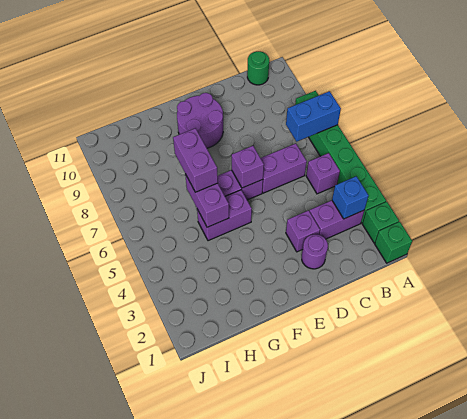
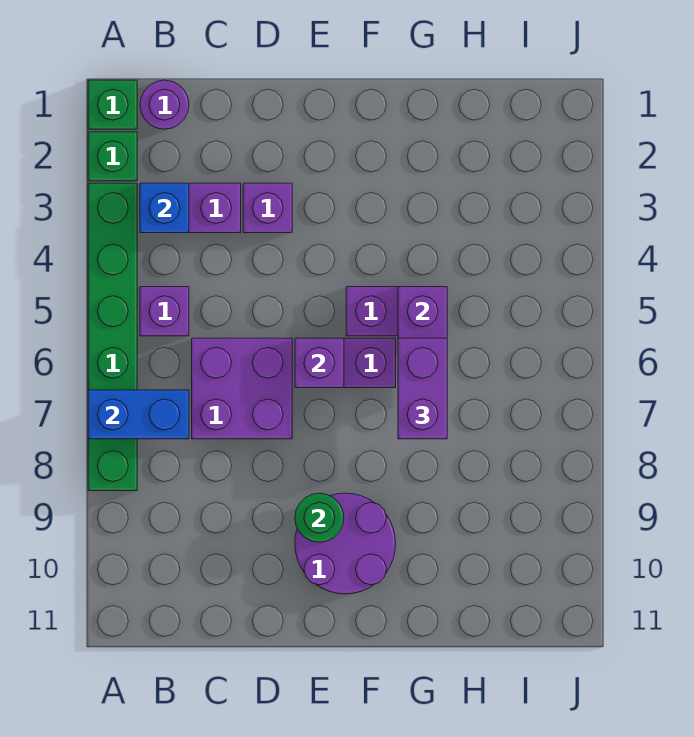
green 1x1 round brick [247,51,269,85] -> green 1x1 round brick moved to [295,493,344,542]
purple 1x2 brick [261,144,307,193] -> purple 2x2 brick [192,338,292,439]
purple 1x1 round brick [302,234,328,269] -> purple 1x1 round brick moved to [140,80,189,129]

